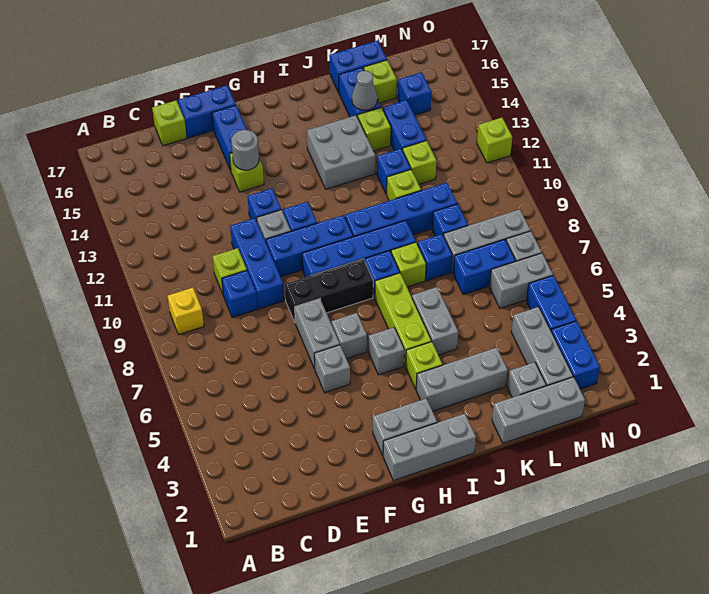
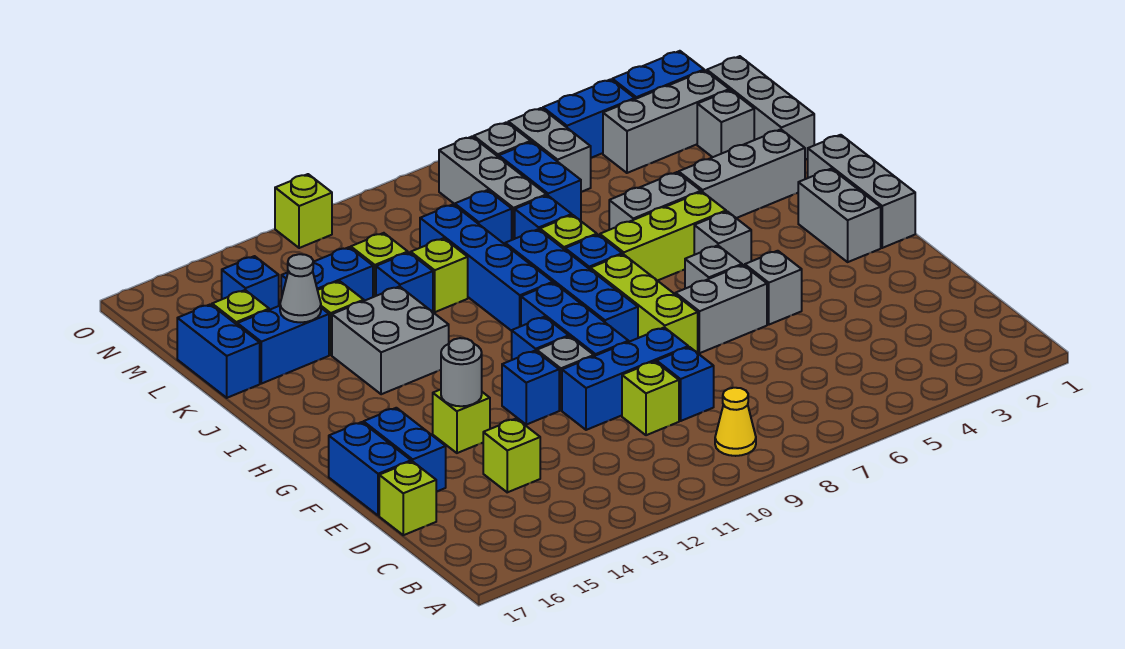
yellow 1x1 brick [168,288,204,335] -> yellow 1x1 cone [715,388,756,456]
black 1x3 brick [285,259,373,322] -> lime 1x3 brick [590,254,698,353]
blue 1x2 brick [212,105,247,171] -> blue 1x2 brick turned to [363,408,446,492]
grey 1x3 brick [416,347,508,411] -> grey 1x3 brick turned to [679,129,805,218]
lime 1x1 brick [406,342,442,389] -> lime 1x1 brick moved to [483,419,540,492]

